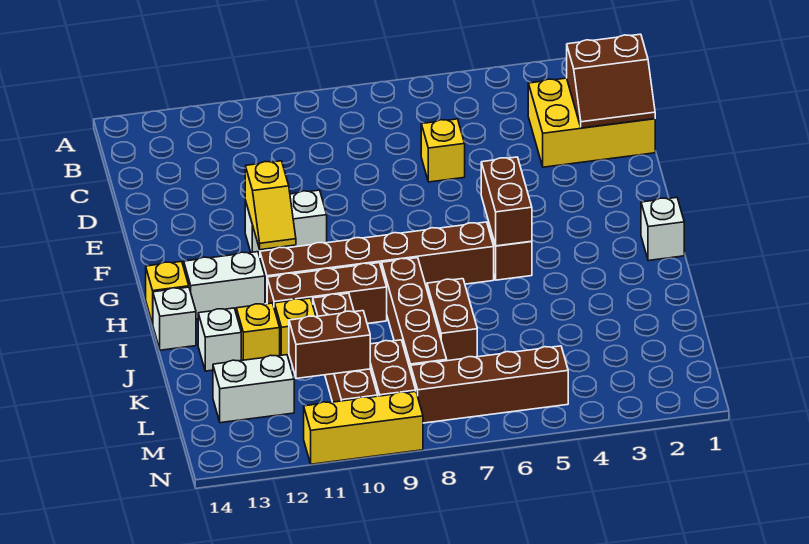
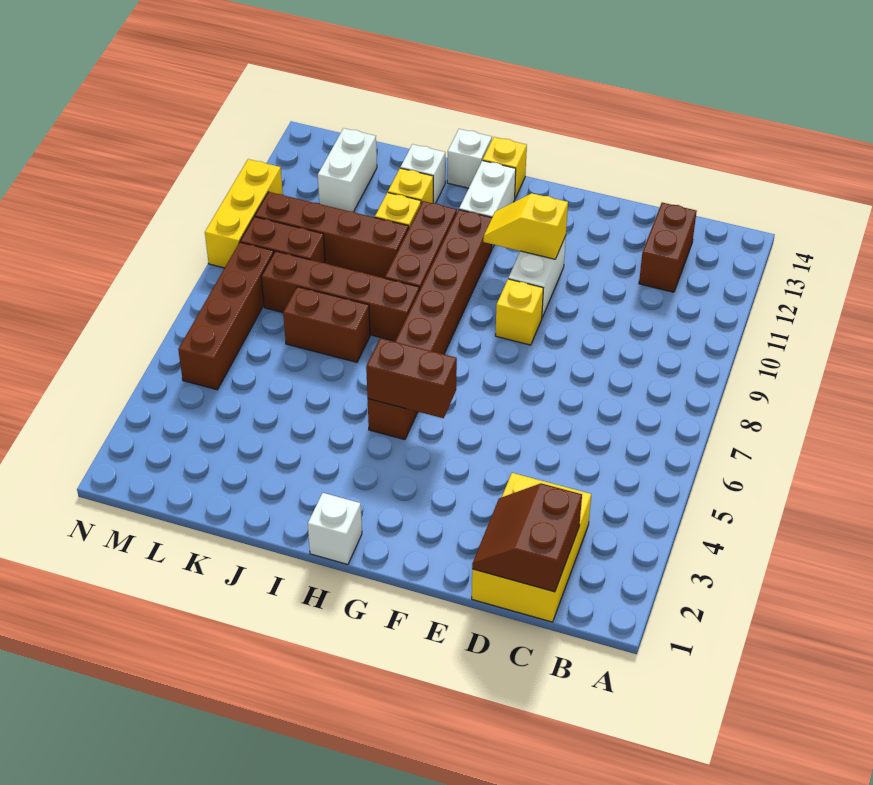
yellow 1x1 brick [421,119,465,182] -> yellow 1x1 brick moved to [495,279,543,345]
brown 1x2 brick [289,311,370,379] -> brown 1x2 brick moved to [639,203,697,292]

